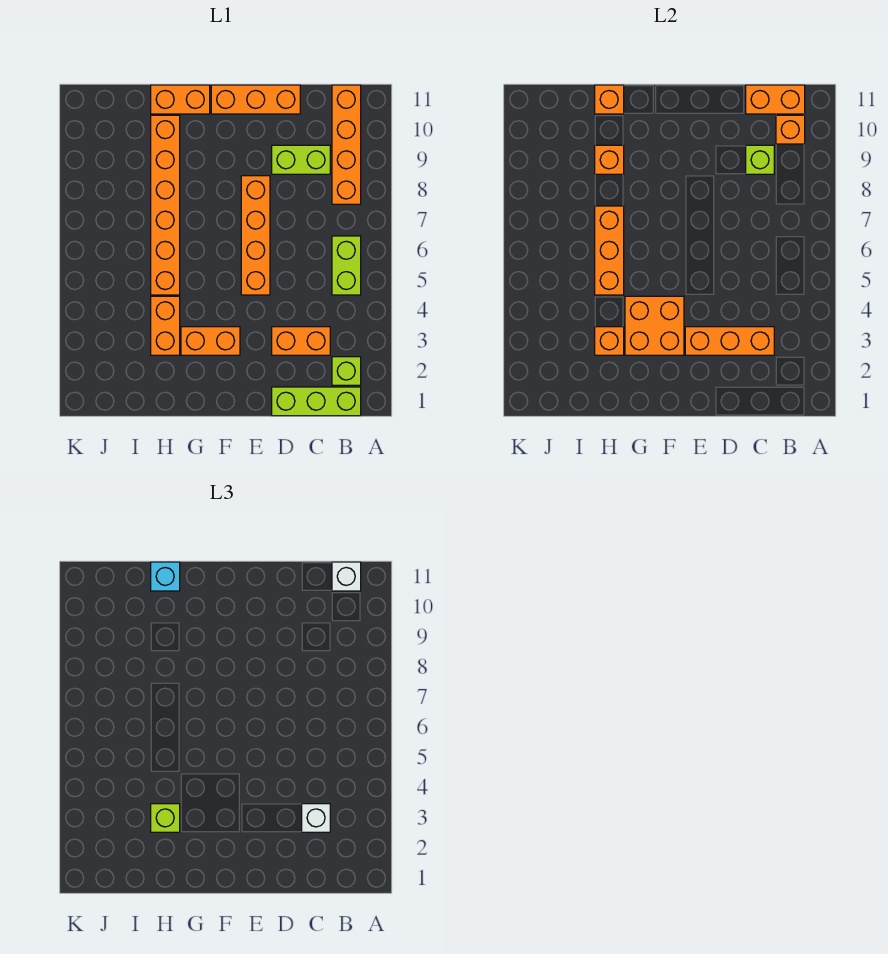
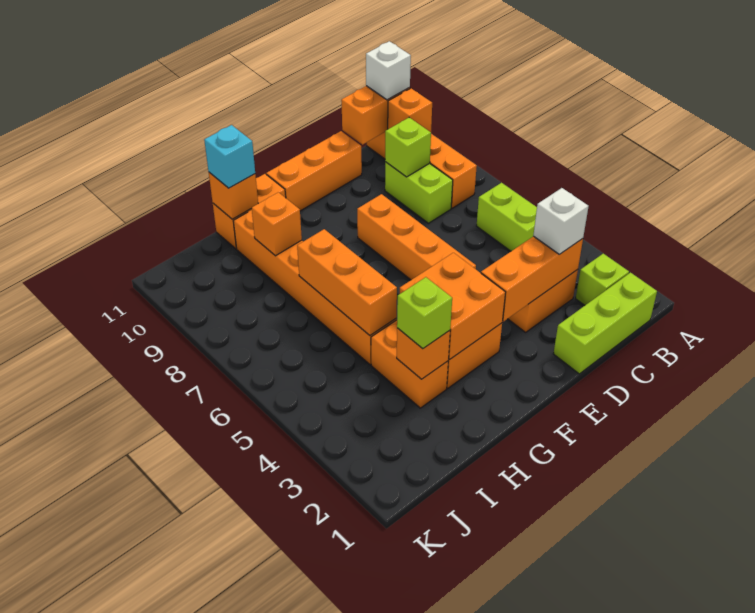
lime 1x2 brick [272,145,330,174] -> lime 1x2 brick turned to [385,162,453,223]

